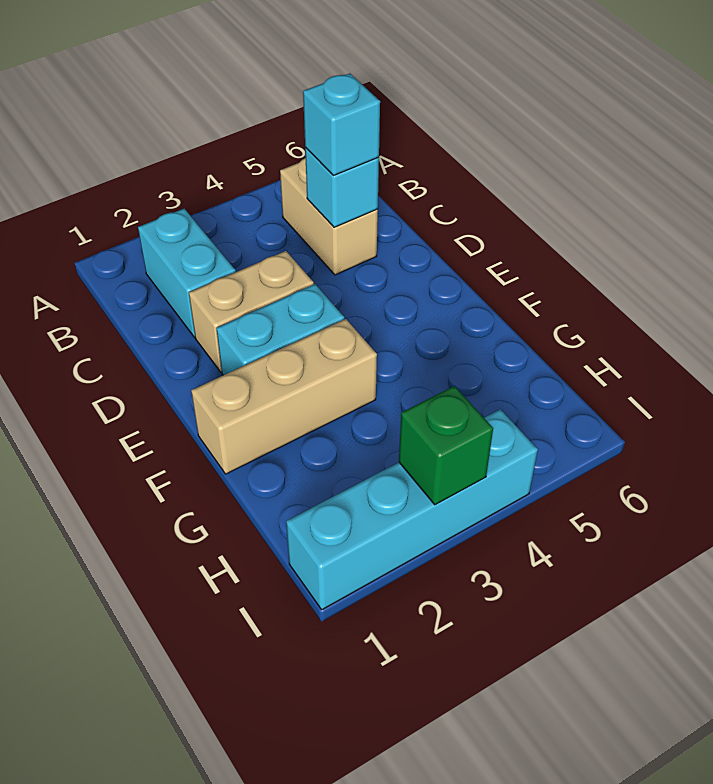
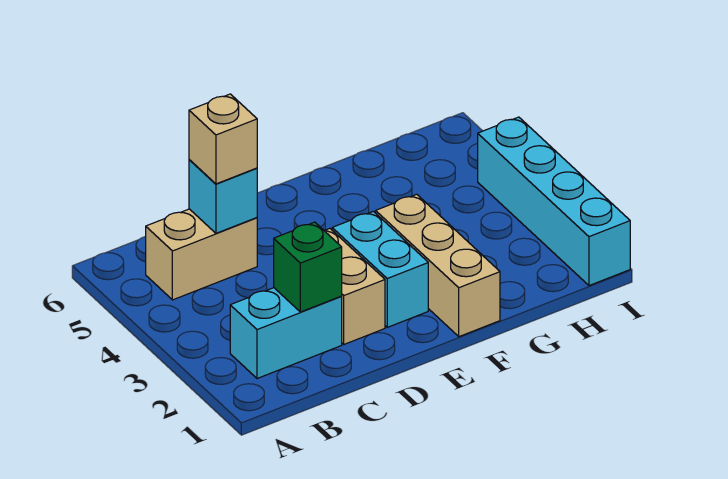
cyan 1x1 brick [303,73,380,176] -> tan 1x1 brick [189,94,257,184]
green 1x1 brick [399,386,493,505] -> green 1x1 brick moved to [274,222,342,312]

